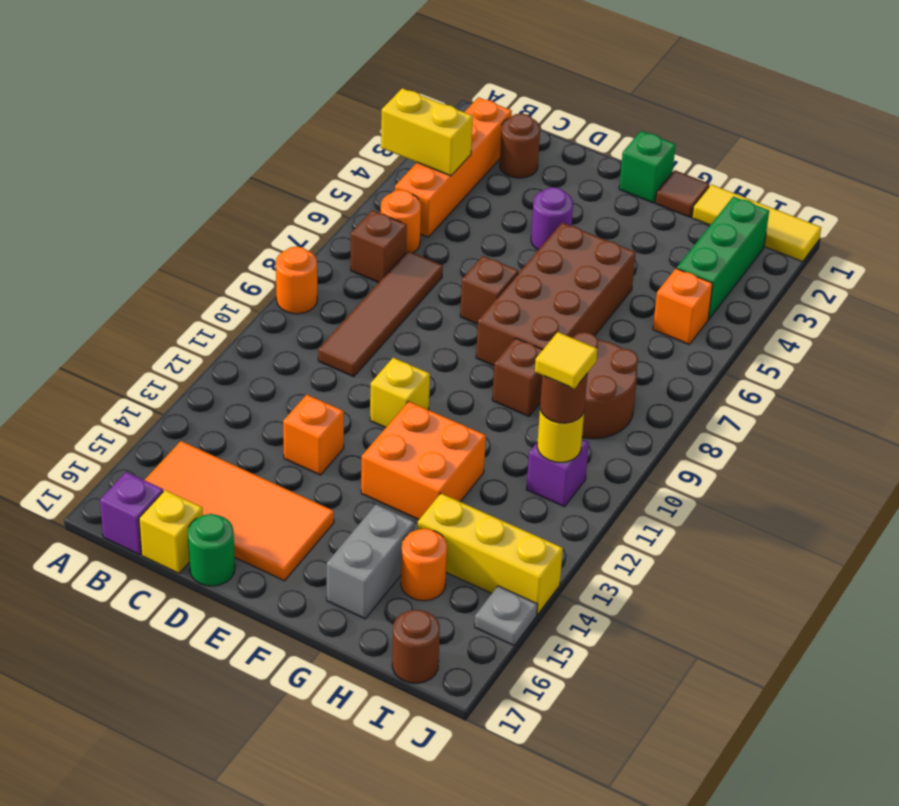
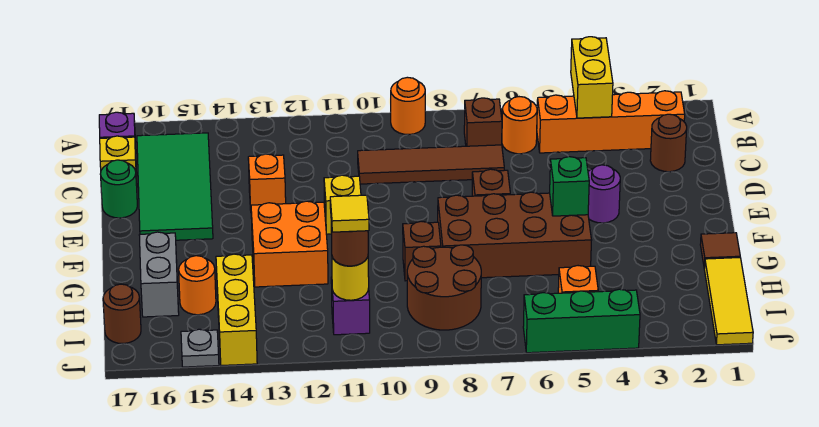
orange 2x4 tile [145,441,334,581] -> green 2x4 tile [137,133,213,240]
green 1x1 brick [619,131,676,203] -> green 1x1 brick moved to [550,157,589,216]
grey 1x2 brick [327,505,415,619] -> grey 1x2 brick turned to [139,232,179,317]
green 1x3 brick [677,197,769,319] -> green 1x3 brick moved to [523,289,640,353]

